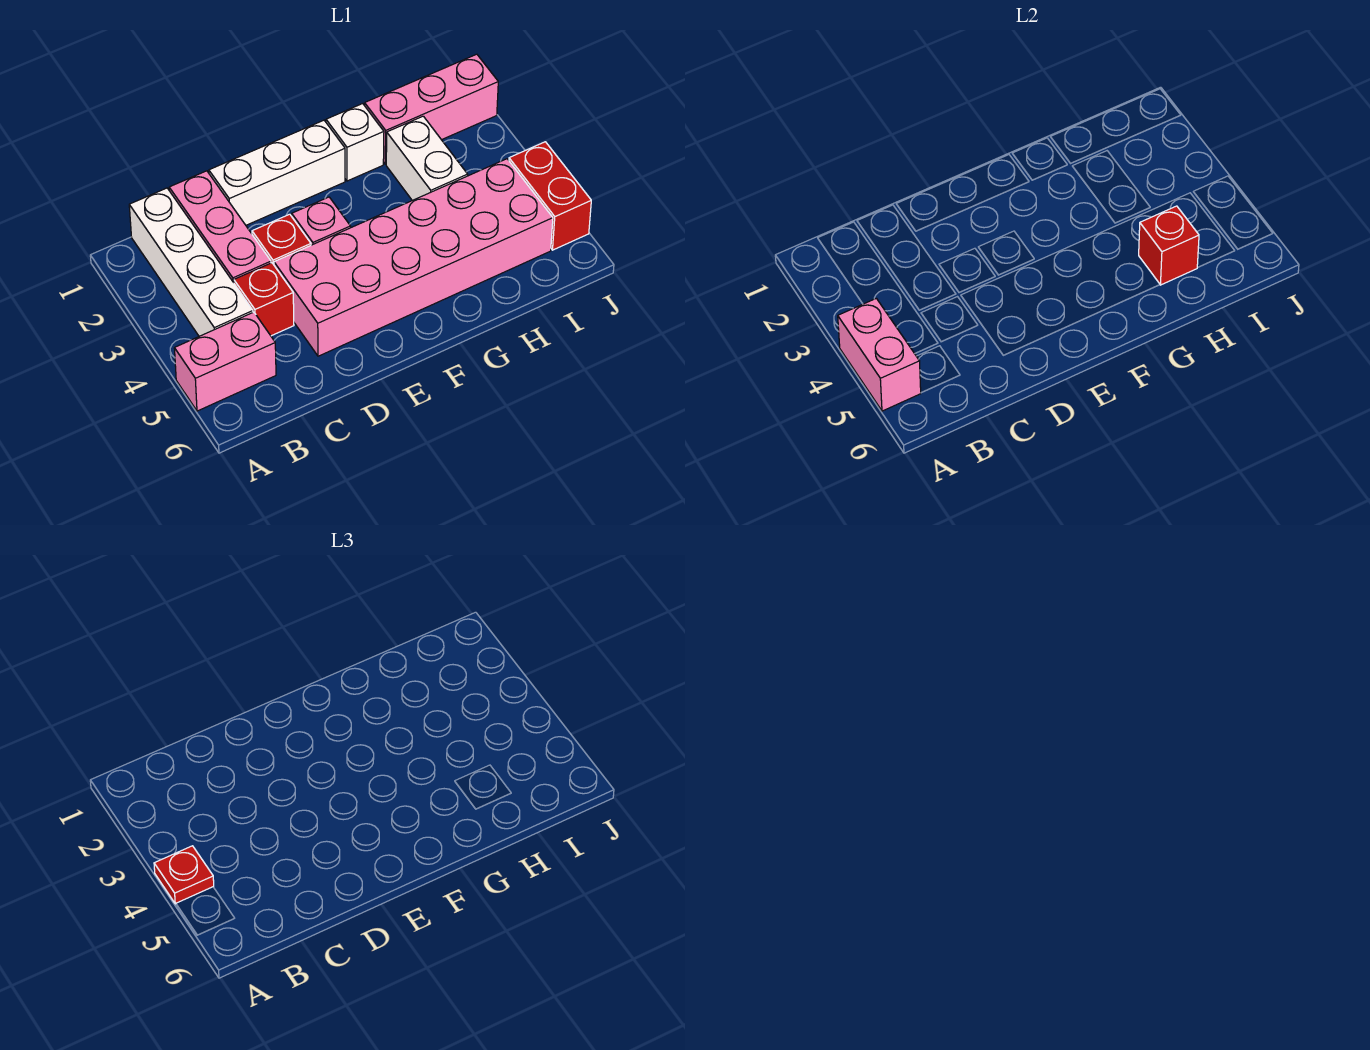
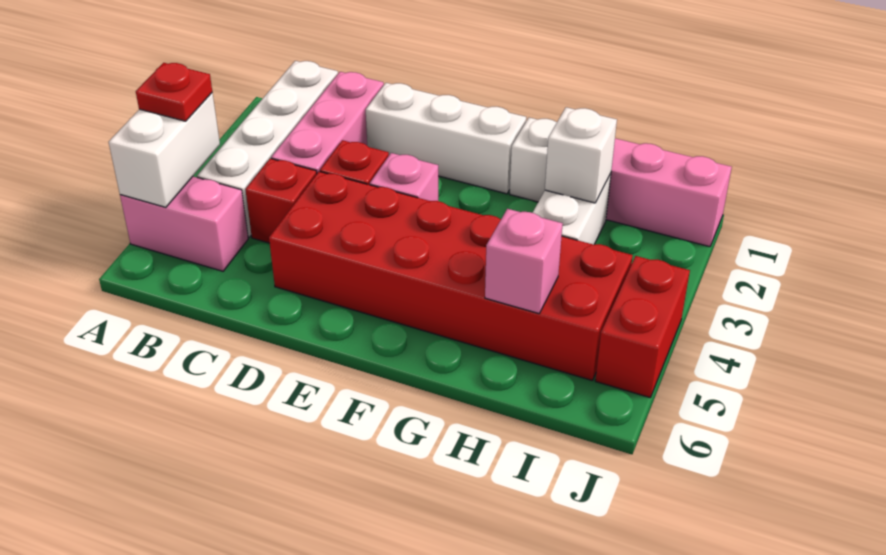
pink 1x2 brick [838,298,921,411] -> white 1x2 brick [109,93,220,207]
pink 2x6 brick [274,159,553,356] -> red 2x6 brick [269,172,633,380]
none -> white 1x1 brick [545,107,617,203]
red 1x1 brick [1139,206,1199,285] -> pink 1x1 brick [485,209,563,314]

